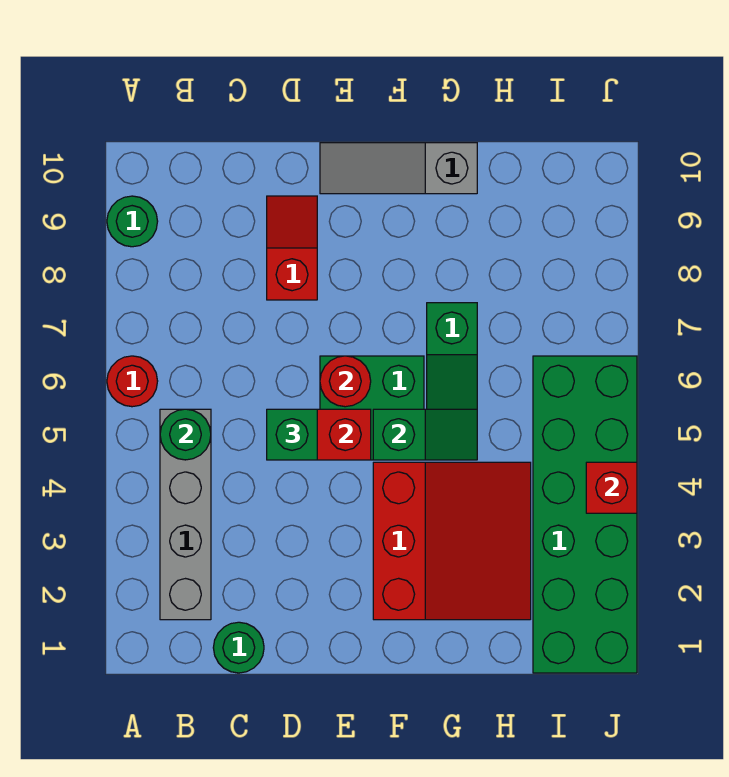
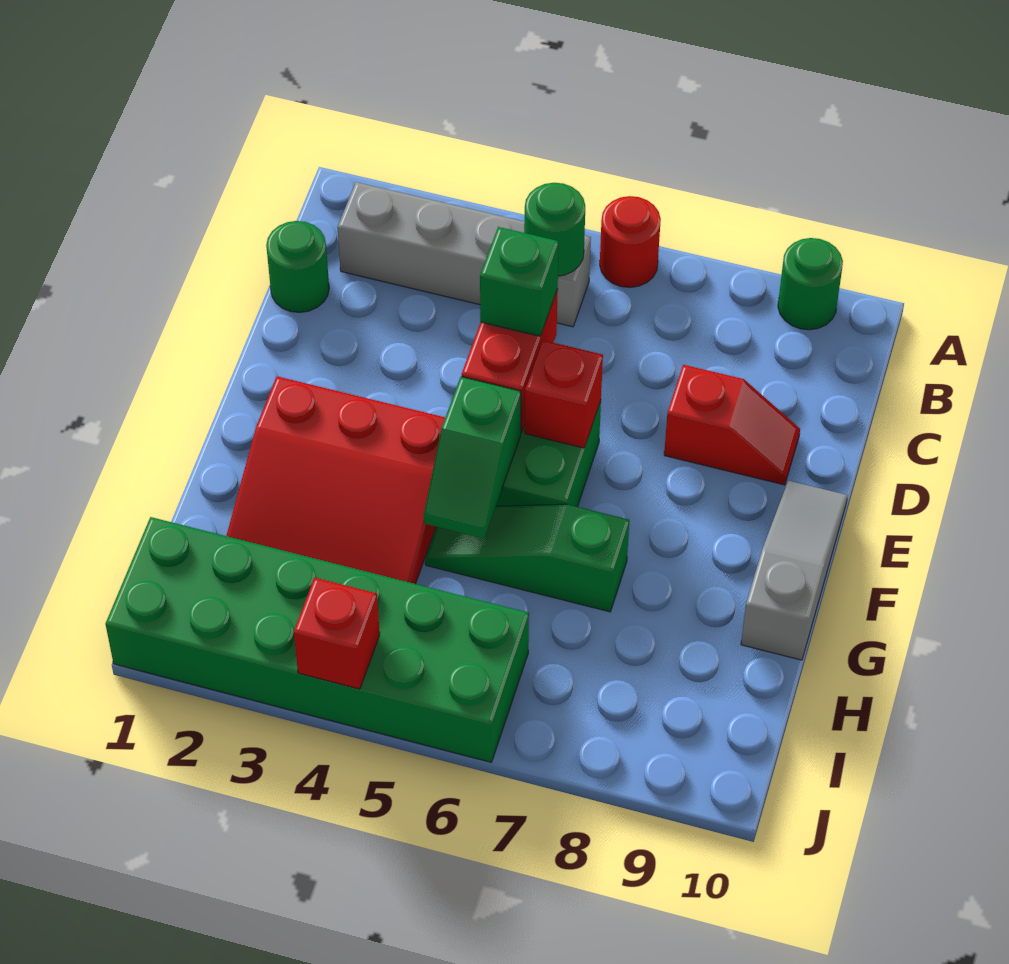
red 1x1 round brick [320,356,371,407] -> red 1x1 brick [525,340,603,448]

